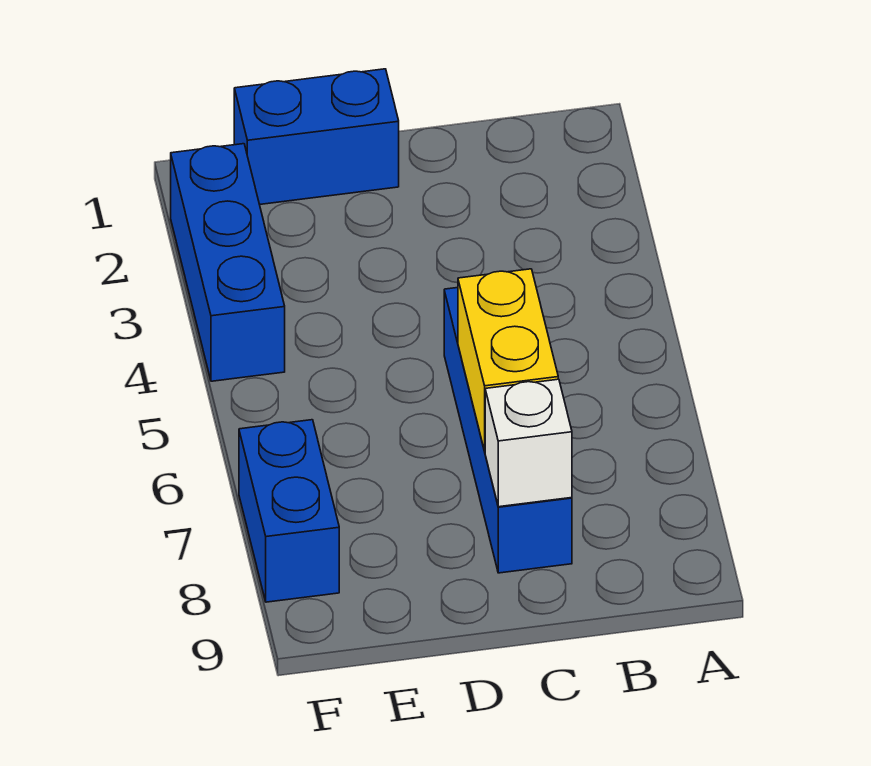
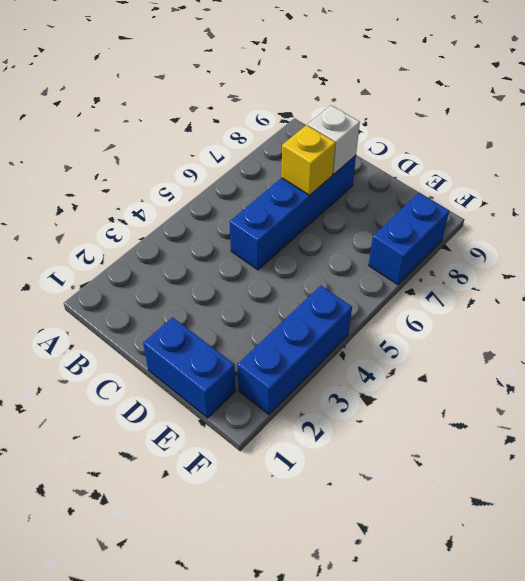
yellow 1x2 brick [458,269,558,451] -> yellow 1x1 brick [281,125,335,195]

